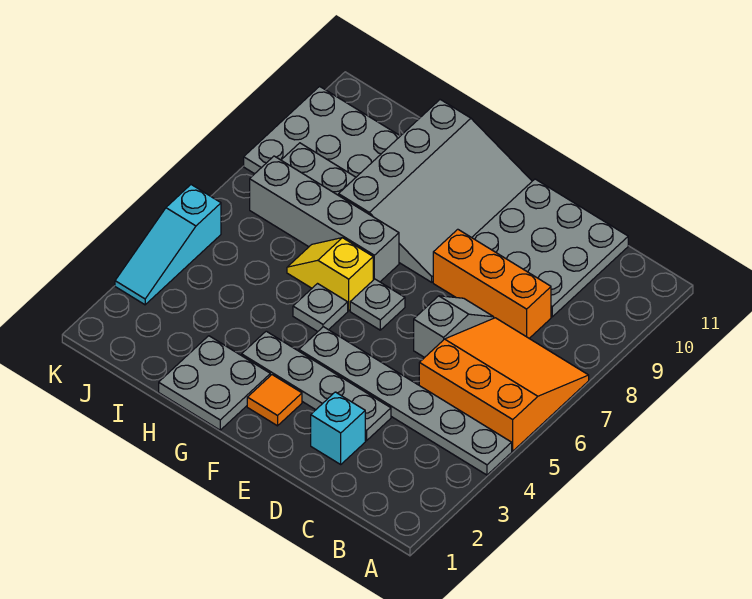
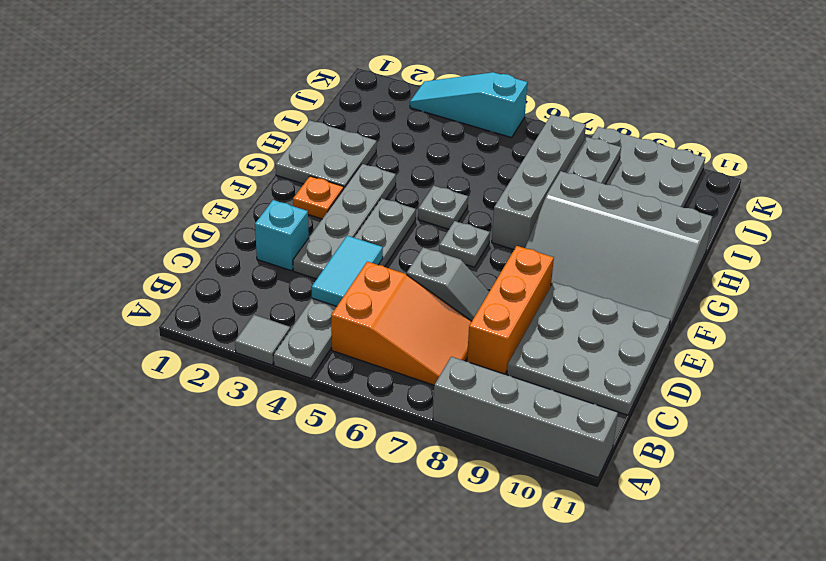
none -> grey 1x1 tile [235,315,290,365]
orange 3x3 slope [419,318,589,451] -> orange 2x3 slope [331,262,472,385]
none -> grey 1x4 brick [433,357,618,478]
none -> cyan 1x2 tile [312,236,383,306]
orange 1x1 tile [247,375,302,426] -> orange 1x1 plate [293,176,344,219]
yellow 1x2 slope [287,238,373,311] -> none

